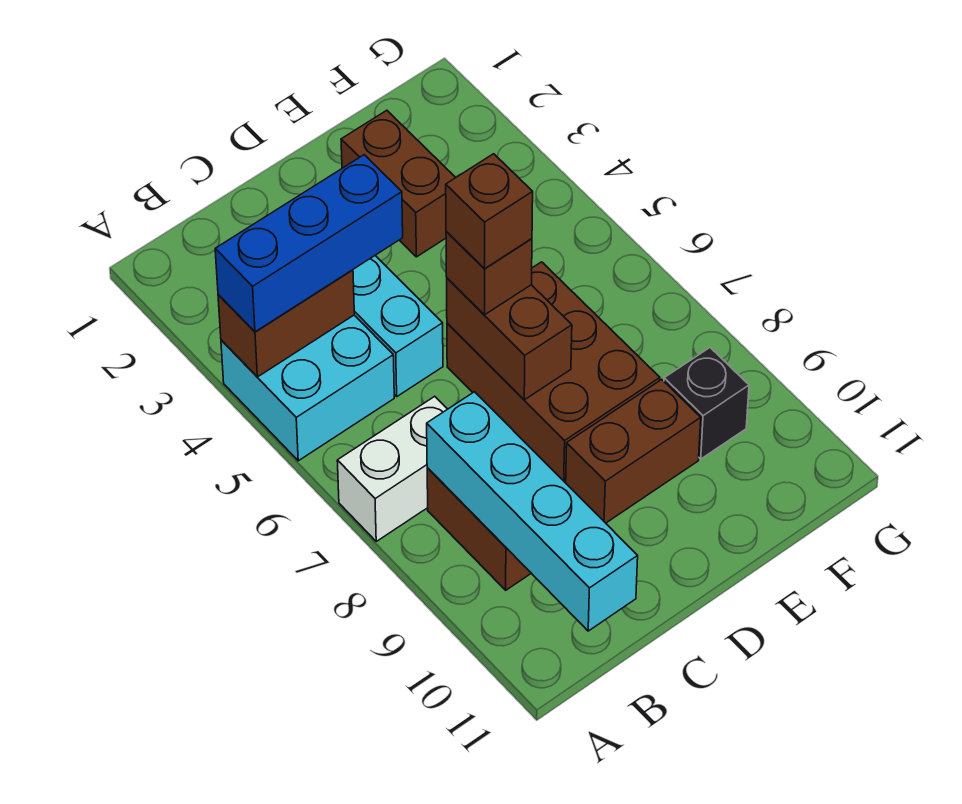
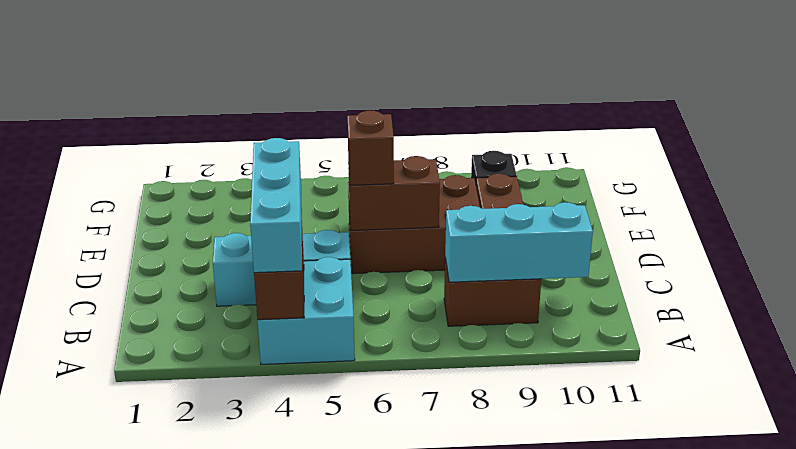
blue 1x3 brick [215,155,403,332] -> cyan 1x3 brick [250,138,302,273]
white 1x2 brick [337,396,447,541] -> none
cyan 1x4 brick [427,392,638,631] -> cyan 1x3 brick [445,202,593,282]
brown 1x1 brick [446,154,533,269] -> none
brown 1x2 brick [341,110,456,257] -> none

